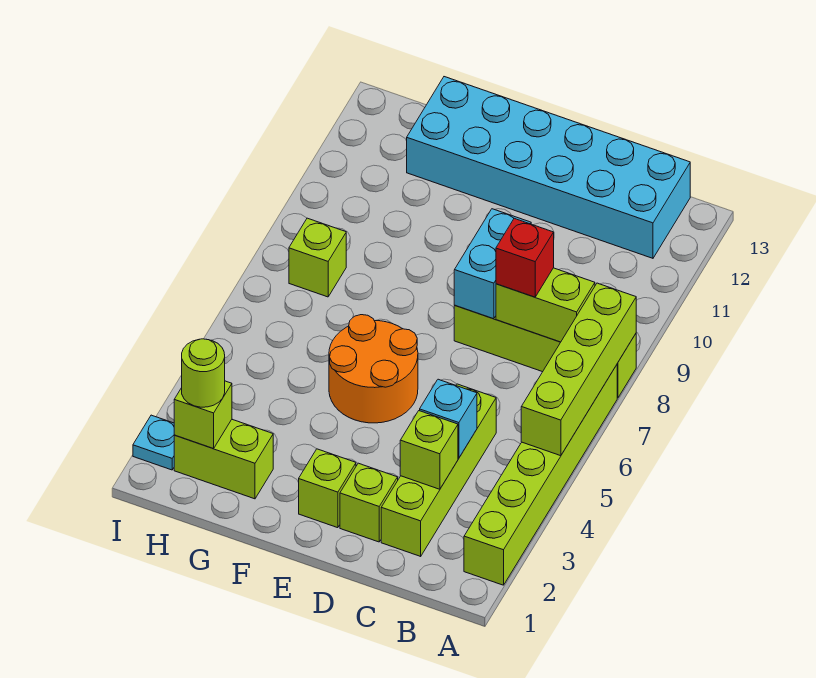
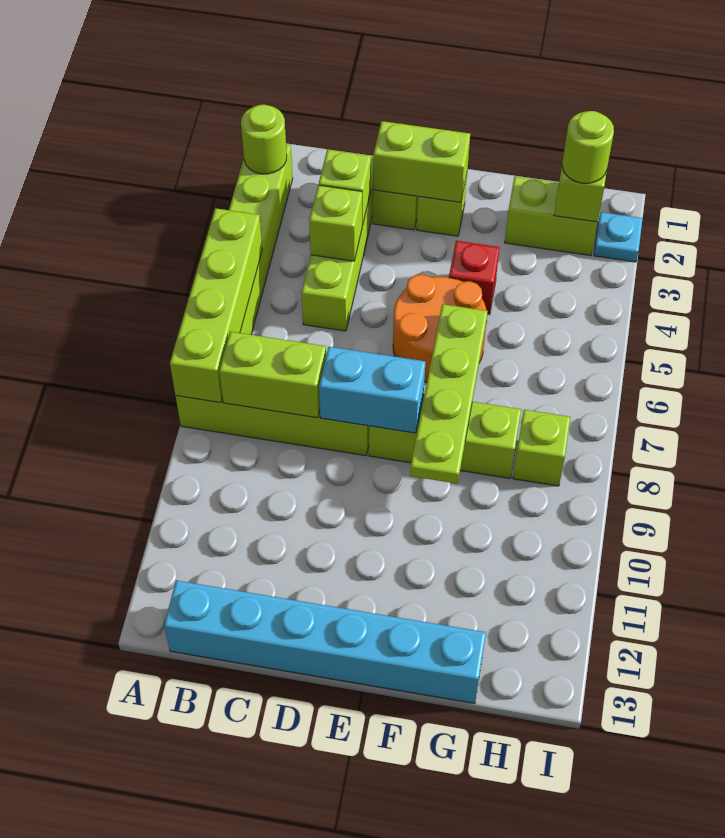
none -> lime 1x1 round brick [241,105,287,174]
cyan 2x6 brick [407,77,690,258] -> cyan 1x6 brick [164,580,486,704]
cyan 1x1 brick [420,379,477,458] -> lime 1x1 brick [309,185,362,261]
red 1x1 brick [496,218,554,297] -> red 1x1 brick moved to [449,241,500,314]
none -> lime 1x2 brick [373,121,470,202]
cyan 1x2 brick [454,209,531,319] -> cyan 1x2 brick turned to [319,347,425,433]
none -> lime 1x3 brick [369,394,521,478]
none -> lime 1x4 plate [410,304,487,484]

